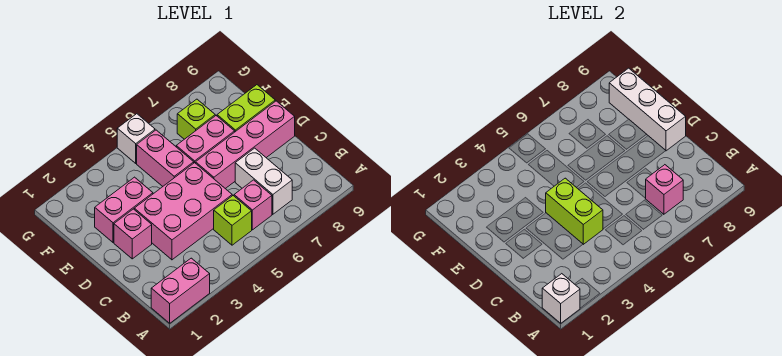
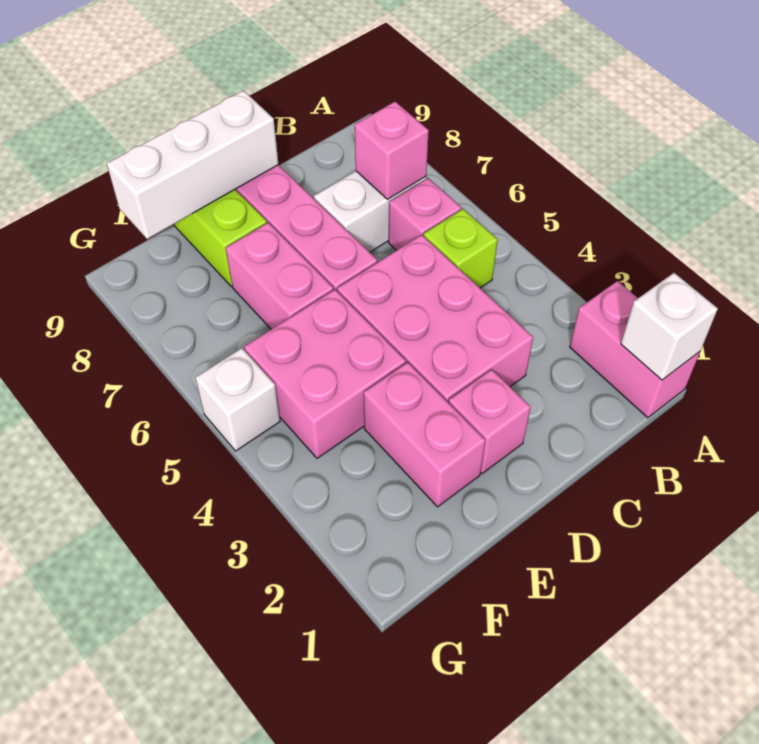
lime 1x2 brick [546,178,603,244] -> none
pink 1x2 brick [137,130,194,186] -> pink 2x2 brick [244,290,406,458]
lime 1x1 brick [177,99,215,139] -> none

